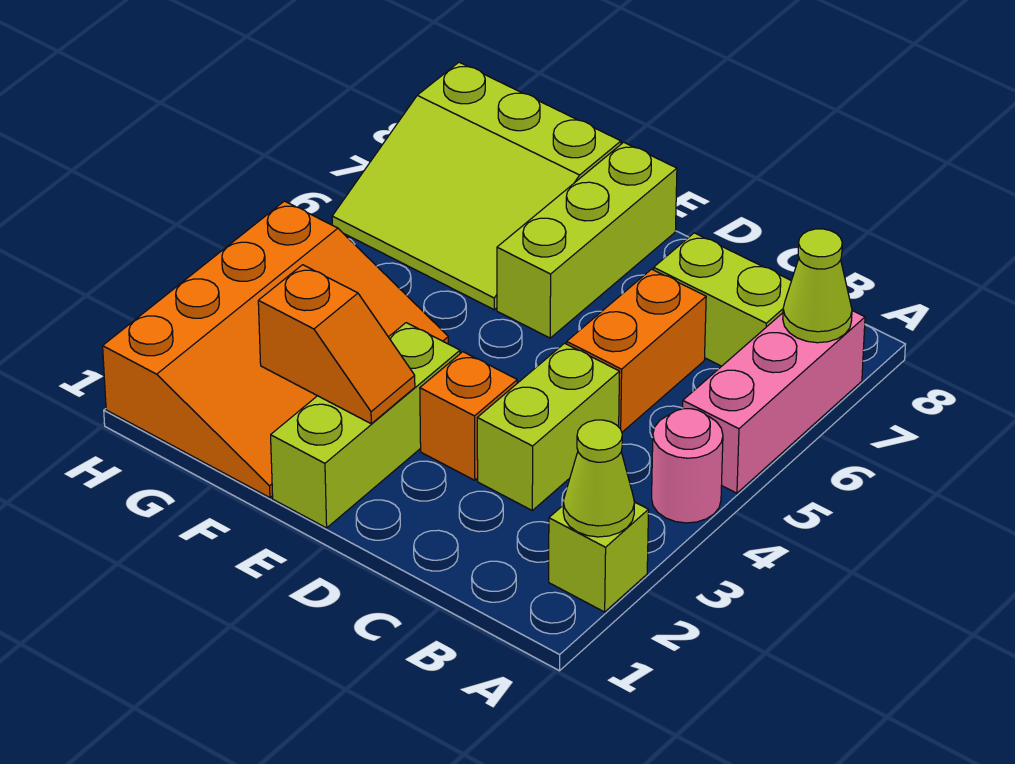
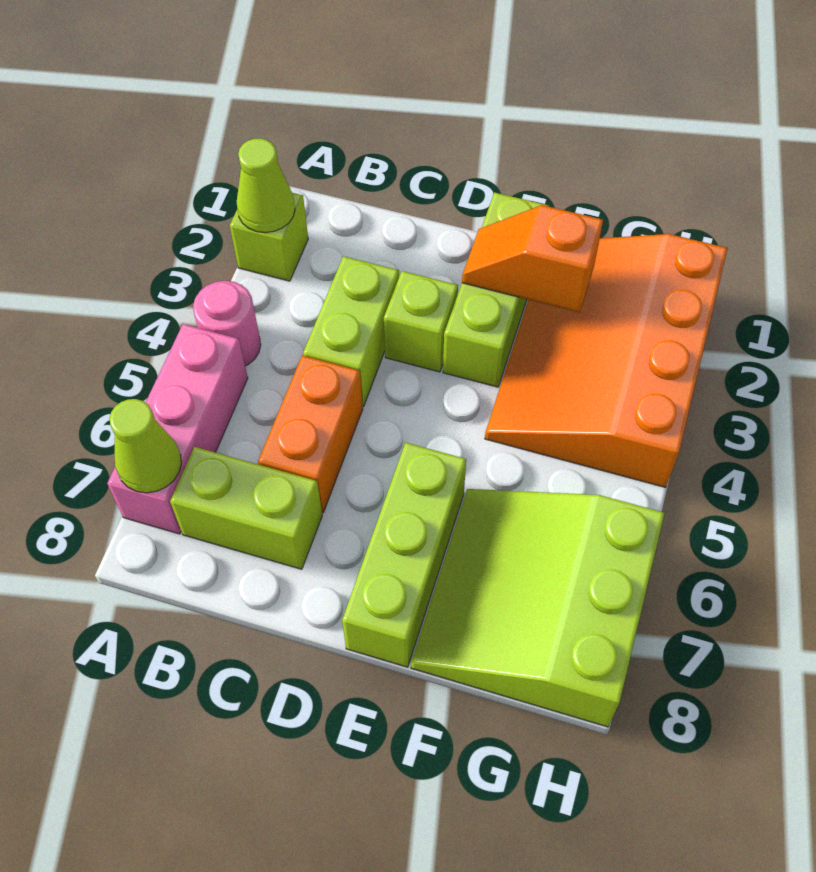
orange 1x1 brick [420,352,517,480] -> lime 1x1 brick [384,271,458,372]
lime 3x3 slope [332,62,621,310] -> lime 3x3 slope turned to [411,489,665,727]

